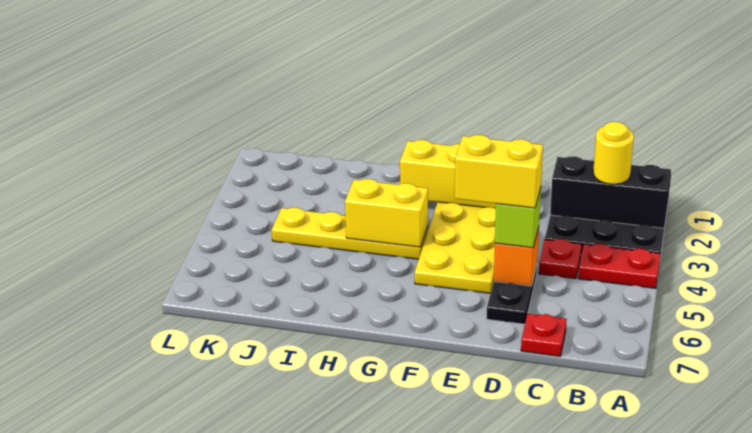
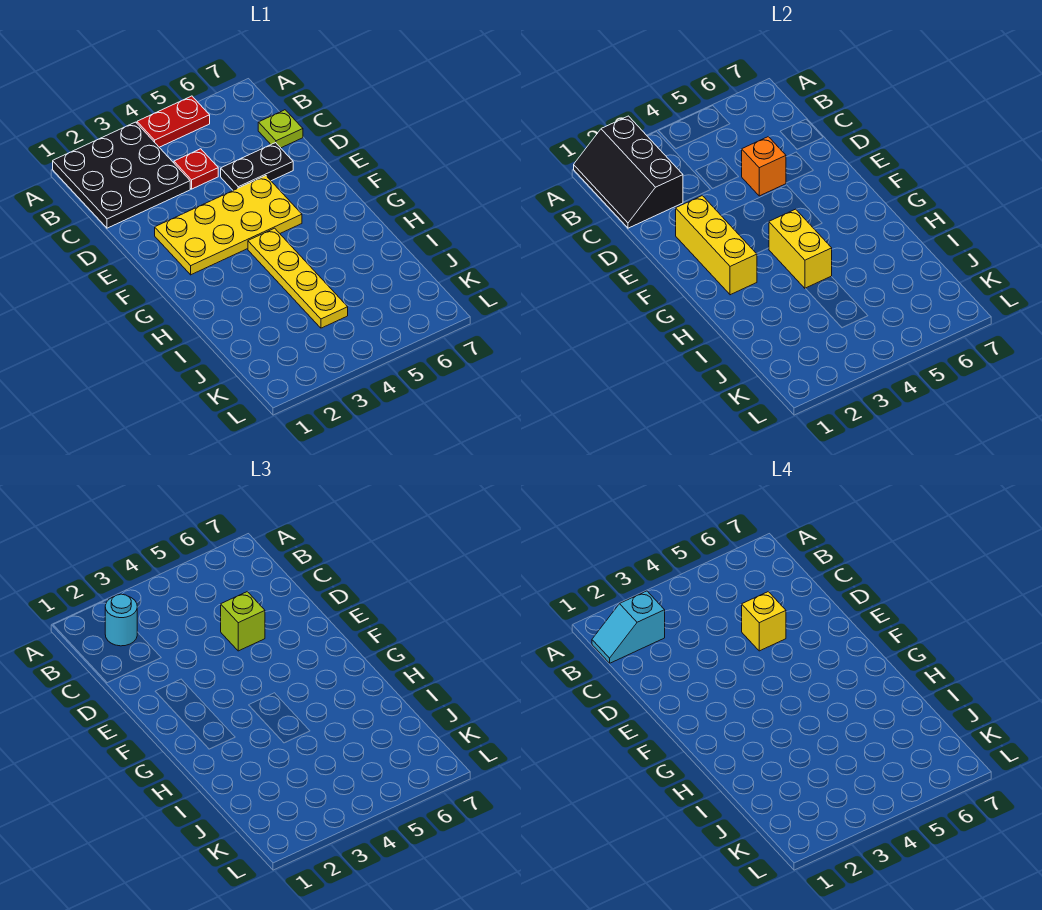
red 1x2 plate [578,244,661,288] -> red 1x2 plate turned to [137,96,210,147]
none -> cyan 1x2 slope [592,591,665,663]
yellow 1x1 round brick [593,122,634,184] -> cyan 1x1 round brick [105,594,137,646]
red 1x1 plate [521,314,567,356] -> lime 1x1 plate [258,110,303,148]
yellow 1x2 brick [455,135,543,208] -> yellow 1x1 brick [742,592,786,651]

